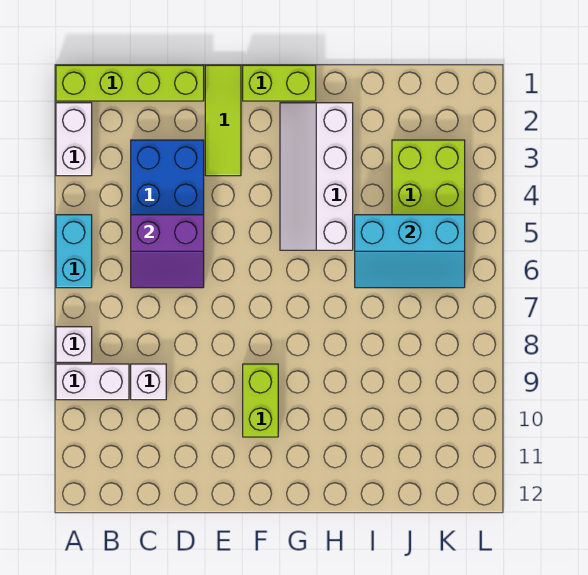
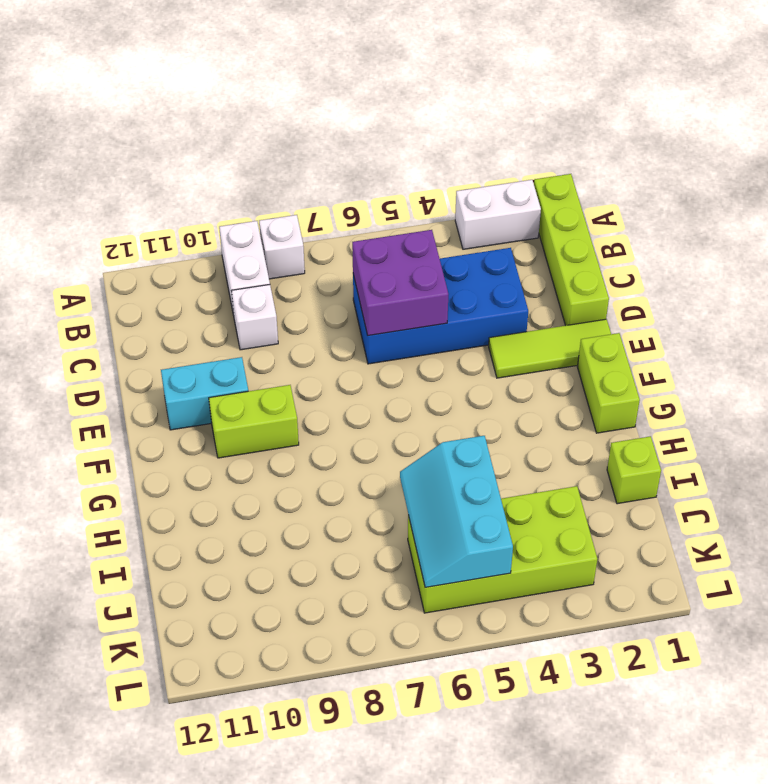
cyan 1x2 brick [56,215,92,288] -> cyan 1x2 brick moved to [161,357,248,430]
purple 2x2 slope [131,215,204,288] -> purple 2x2 brick [352,230,448,336]
white 2x4 slope [280,103,353,250] -> none
none -> lime 1x1 brick [607,436,661,504]

